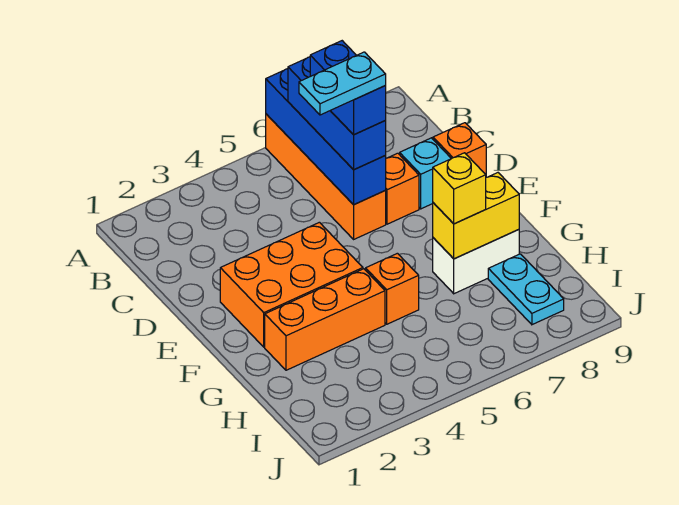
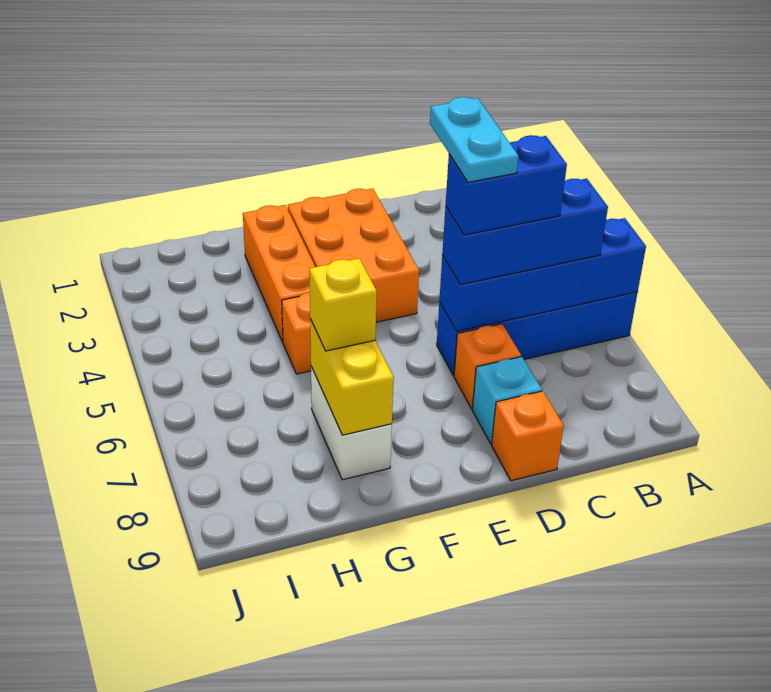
orange 1x4 brick [266,114,386,239] -> blue 1x4 brick [437,292,638,375]
cyan 1x2 plate [488,254,564,325] -> none

